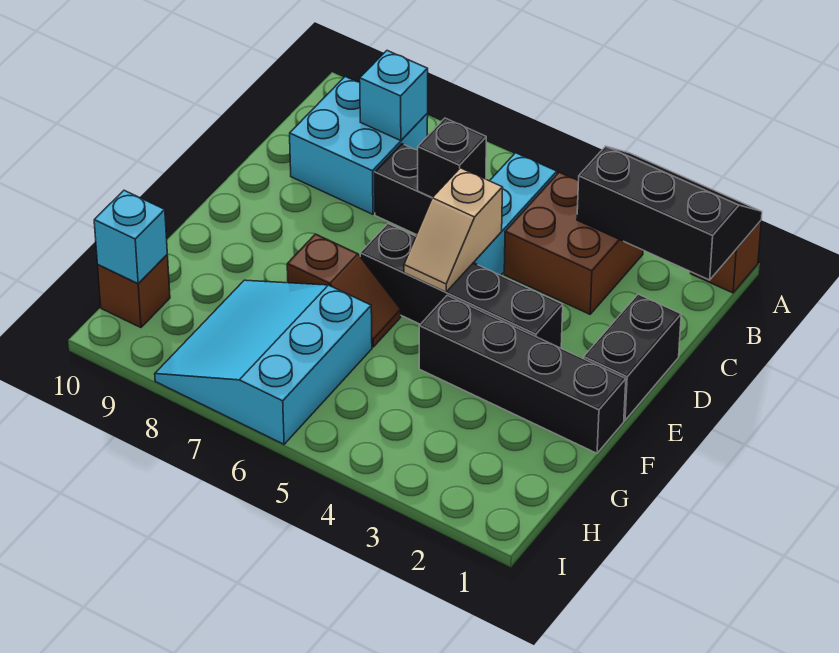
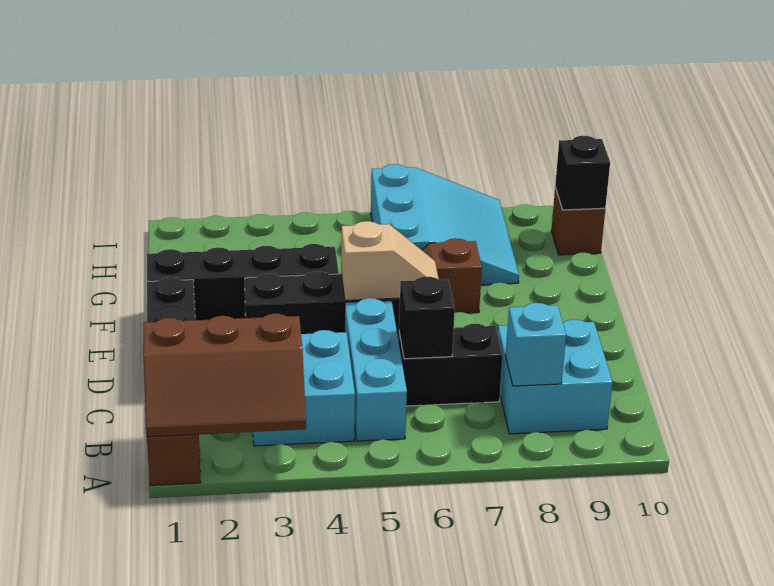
black 2x3 slope [577,146,762,280] -> brown 2x3 slope [143,313,306,437]
brown 2x2 brick [504,172,643,314] -> cyan 2x2 brick [253,330,355,446]
tan 1x2 slope [404,168,503,292] -> tan 1x2 slope turned to [341,221,439,300]
cyan 1x1 brick [94,190,167,284] -> black 1x1 brick [555,136,610,210]

